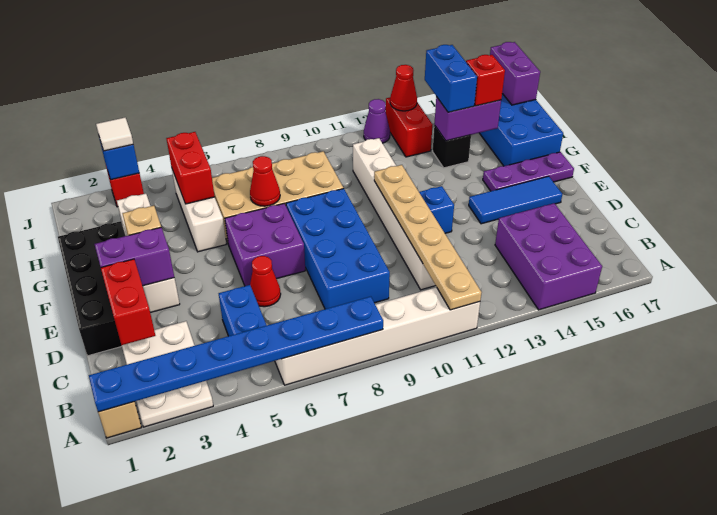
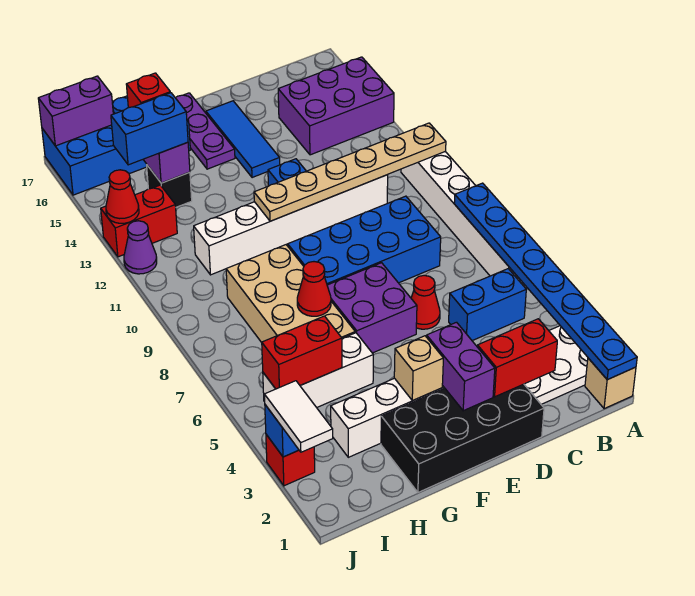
white 1x1 tile [96,118,133,151] -> white 1x2 tile [264,381,333,452]

